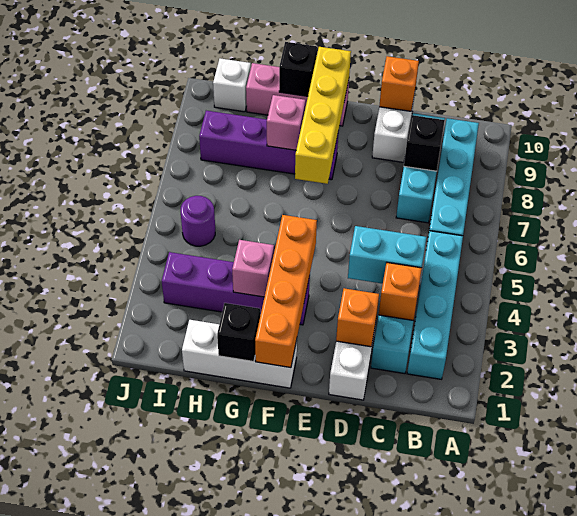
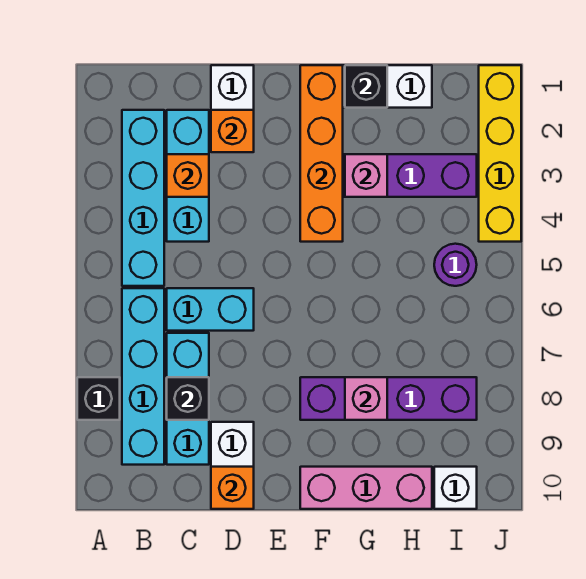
cyan 1x2 brick [348,226,427,284] -> cyan 1x2 brick moved to [167,288,254,331]
yellow 1x4 brick [295,47,351,184] -> yellow 1x4 brick moved to [479,65,521,242]
black 1x1 brick [279,42,317,96] -> black 1x1 brick moved to [77,377,120,420]

